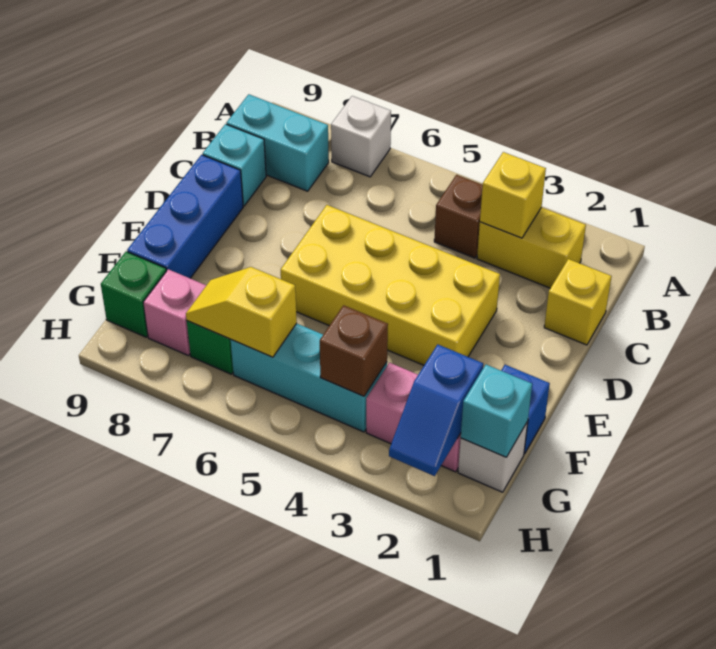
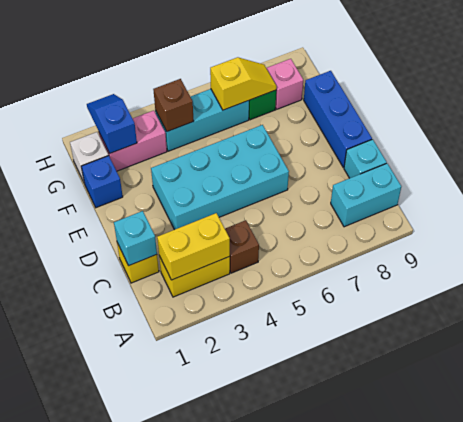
white 1x1 brick [331,96,391,177] -> none
yellow 1x1 brick [480,152,546,238] -> yellow 1x2 brick [157,213,230,280]
yellow 2x4 brick [281,205,500,365] -> cyan 2x4 brick [151,125,289,230]
cyan 1x1 brick [461,365,532,457] -> cyan 1x1 brick moved to [114,211,157,266]
green 1x1 brick [101,252,166,337] -> none

